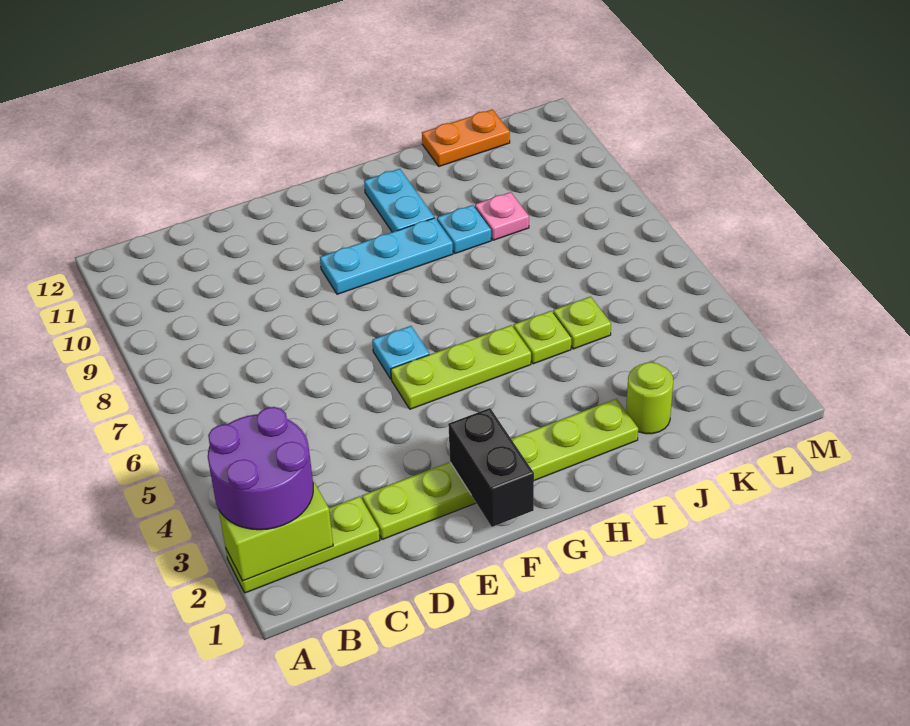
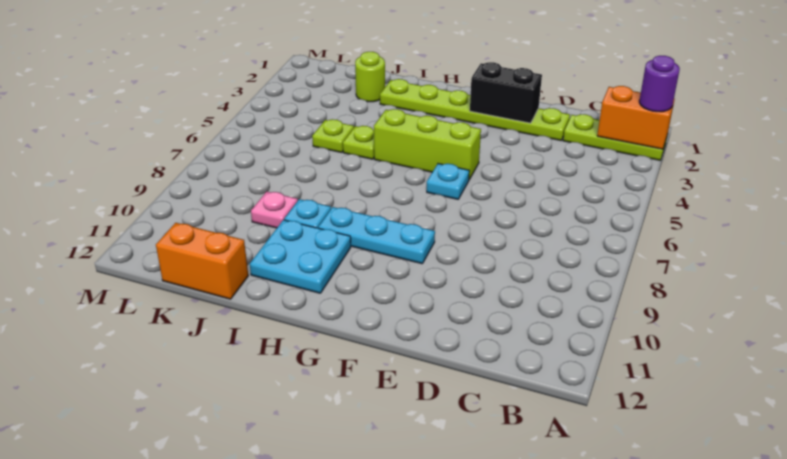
lime 1x2 brick [219,481,333,581] -> orange 1x2 brick [597,86,675,150]
purple 2x2 round brick [208,407,313,530] -> purple 1x1 round brick [639,56,680,112]
black 1x2 brick [448,408,534,527] -> black 1x2 brick turned to [470,62,542,123]
lime 1x3 plate [391,325,531,409] -> lime 1x3 brick [374,109,481,179]
cyan 1x2 plate [364,169,434,232] -> cyan 2x2 plate [250,220,351,293]
orange 1x2 plate [422,110,510,166] -> orange 1x2 brick [156,223,248,299]

